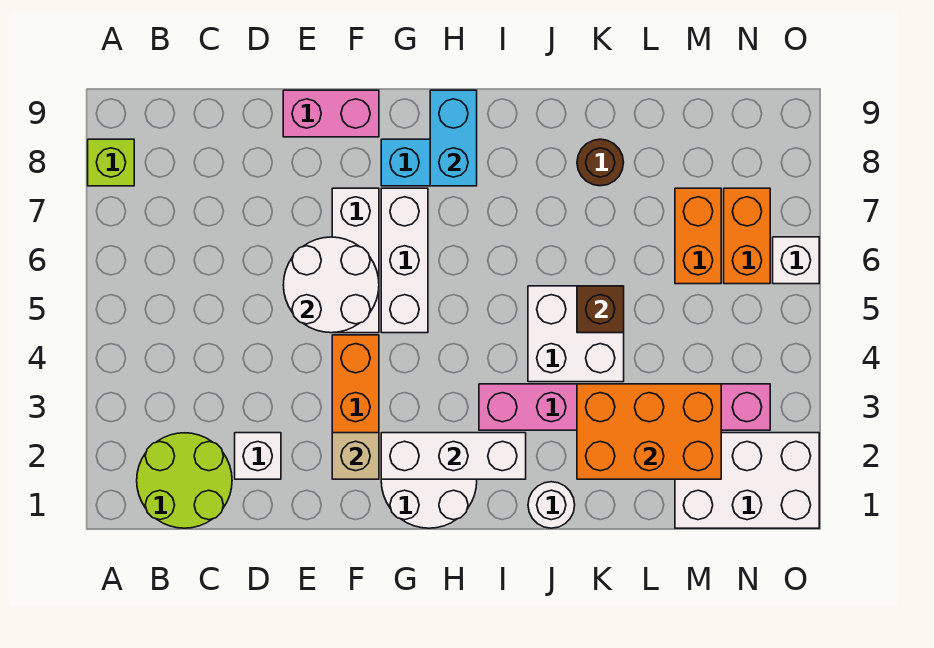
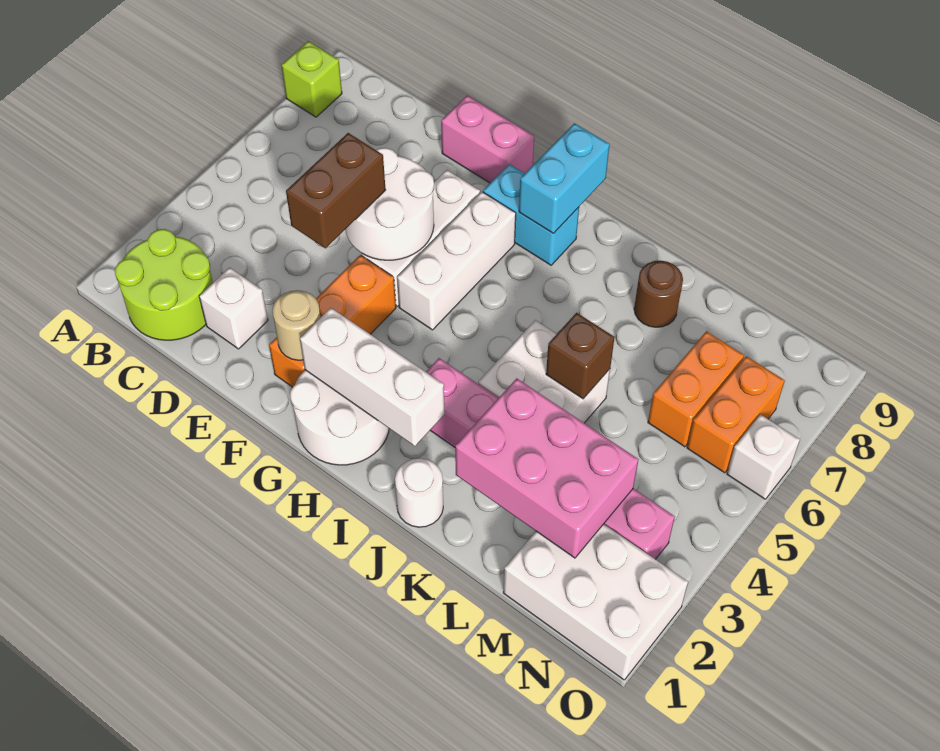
none -> brown 1x2 brick [286,133,386,248]
tan 1x1 brick [332,433,379,479] -> tan 1x1 round brick [273,290,321,360]
orange 2x3 brick [577,384,721,479] -> pink 2x3 brick [455,378,638,558]

